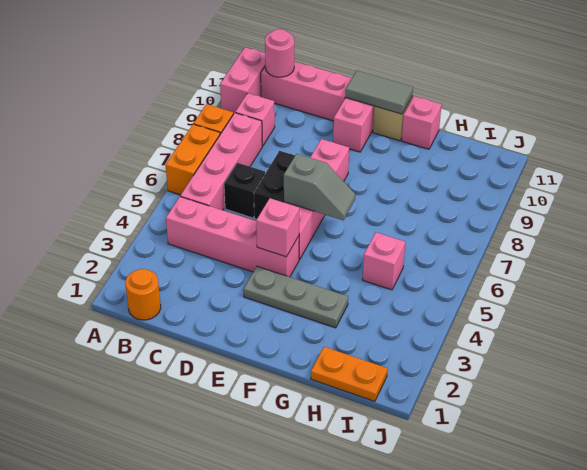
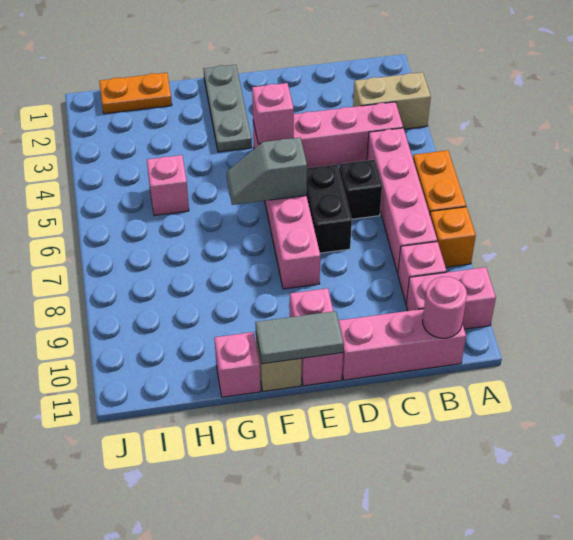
none -> tan 1x2 brick [353,72,431,129]
pink 1x2 brick [220,47,265,114] -> pink 1x2 brick turned to [406,267,496,329]
orange 1x1 round brick [125,269,161,320] -> none
grey 1x3 plate [244,266,348,328] -> grey 1x3 plate turned to [204,65,252,152]

